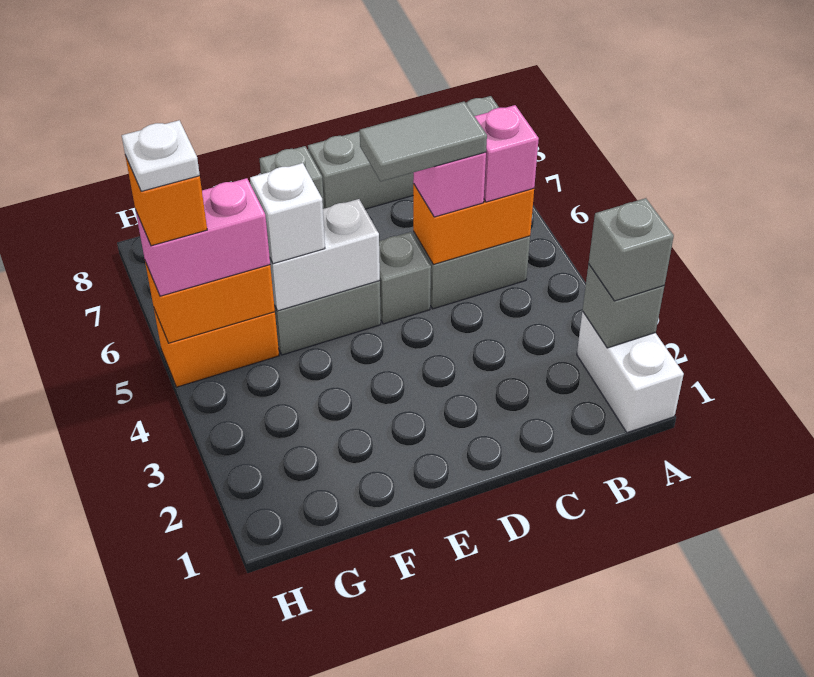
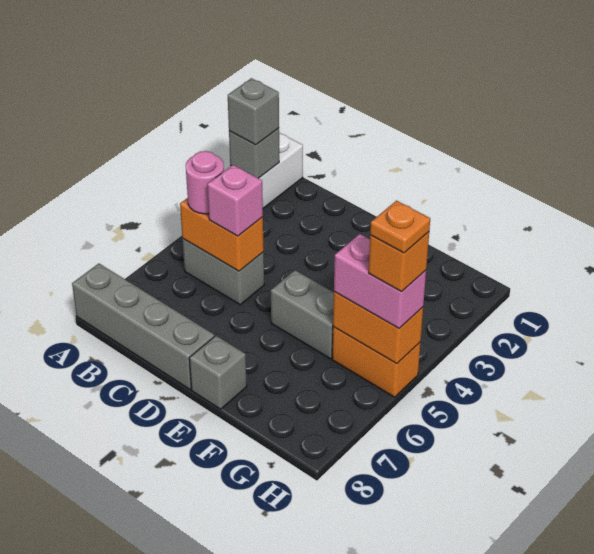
pink 1x1 brick [475,105,539,202] -> pink 1x1 round brick [186,151,224,214]
grey 1x2 tile [360,102,487,181] -> none
grey 1x1 brick [379,232,431,324] -> none
white 1x2 brick [270,199,380,311] -> none
white 1x1 brick [250,163,325,264] -> none
white 1x1 plate [122,120,200,191] -> orange 1x1 plate [370,201,430,253]

